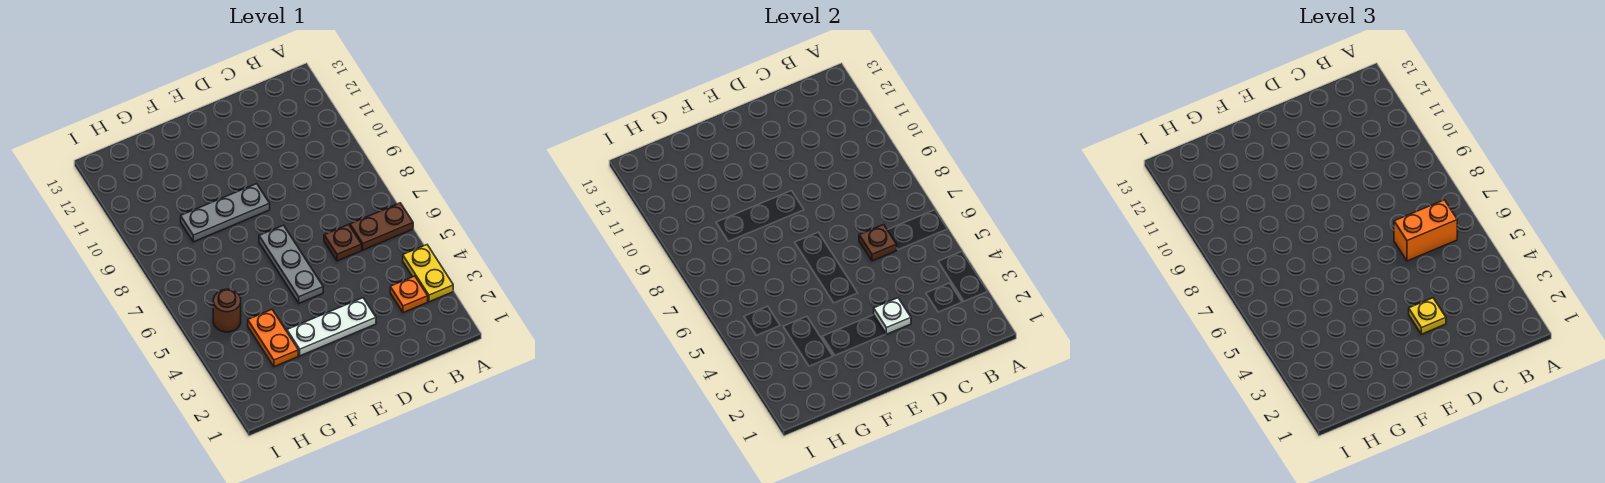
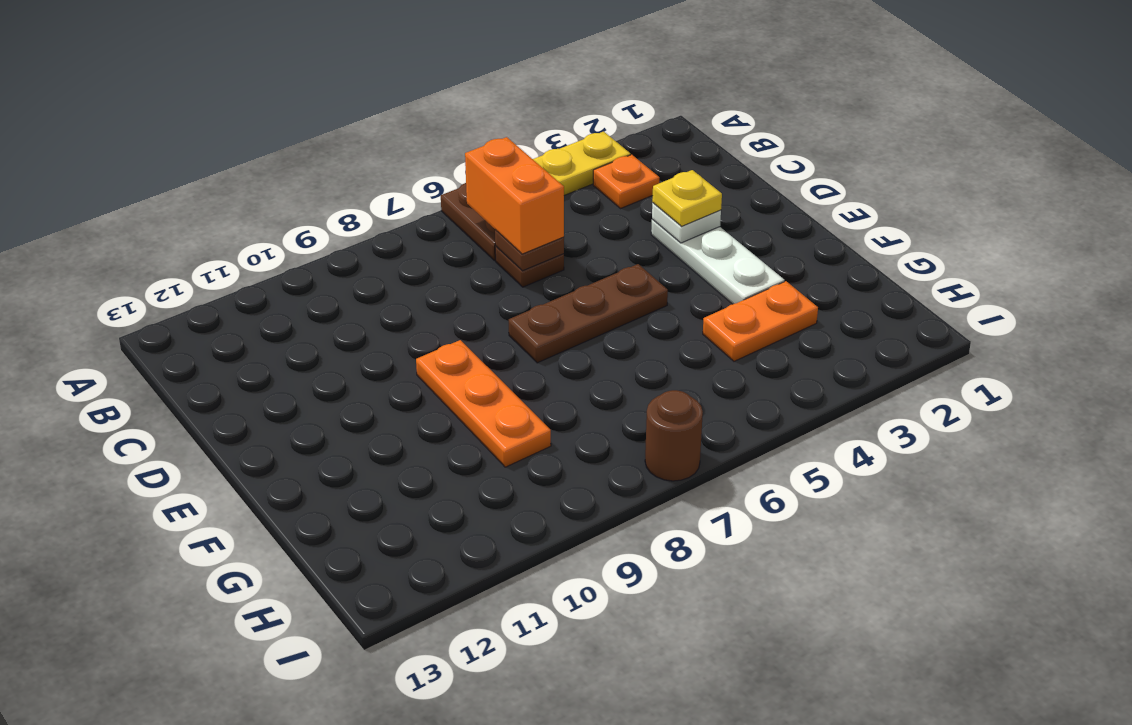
grey 1x3 plate [259,225,323,303] -> brown 1x3 plate [509,264,668,363]
grey 1x3 plate [181,184,270,242] -> orange 1x3 plate [416,340,551,467]
brown 1x1 round brick [213,289,241,332] -> brown 1x1 round brick moved to [645,390,703,481]

